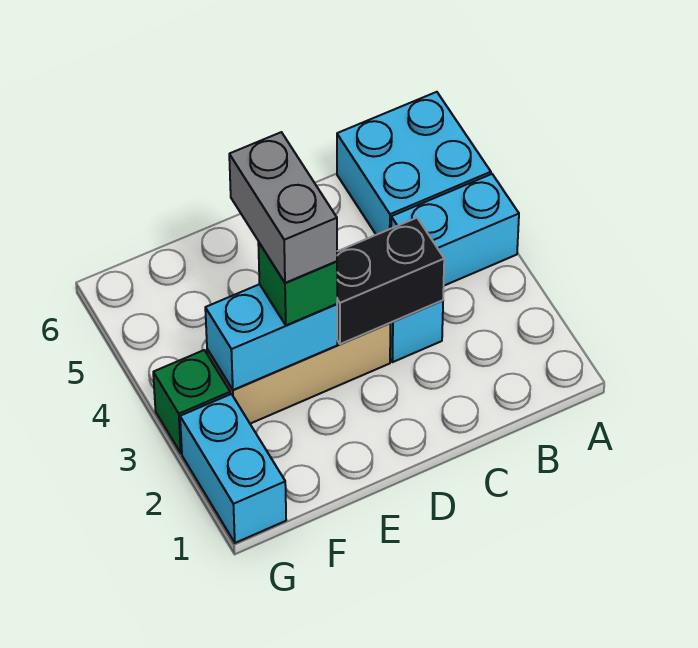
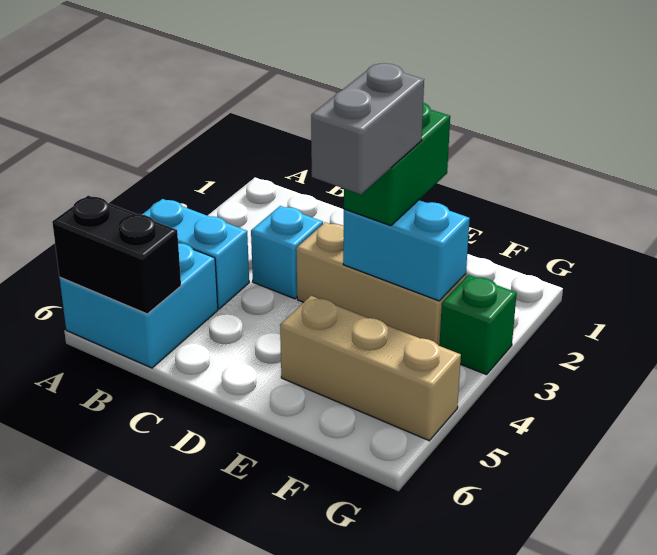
black 1x2 brick [337,218,444,344] -> black 1x2 brick moved to [52,195,181,314]
green 1x1 brick [258,242,337,326] -> green 1x2 brick [344,103,450,226]
none -> tan 1x3 brick [280,296,461,441]
cyan 1x2 brick [180,394,286,543] -> none

